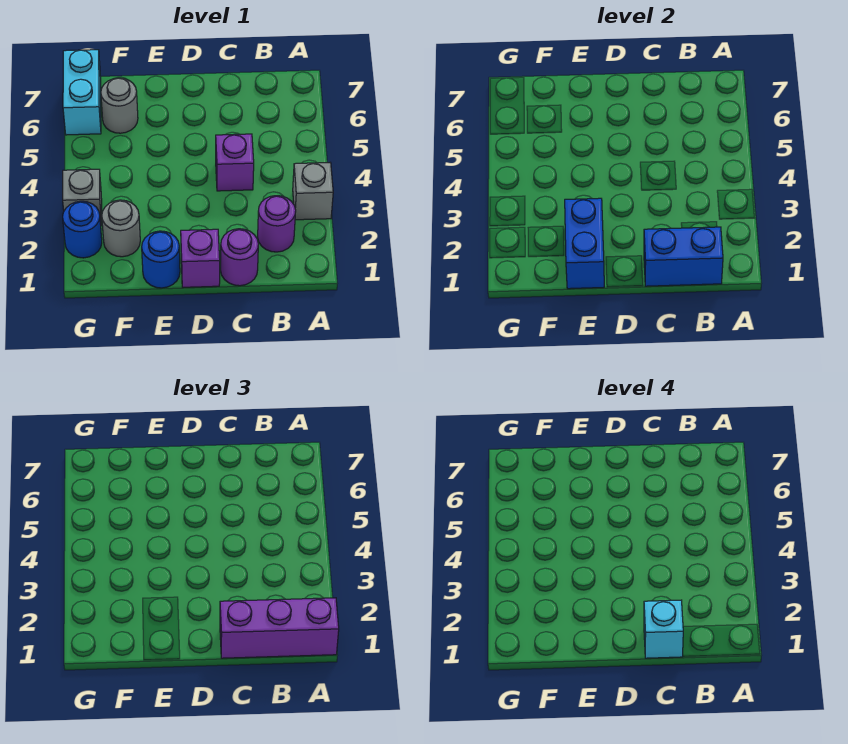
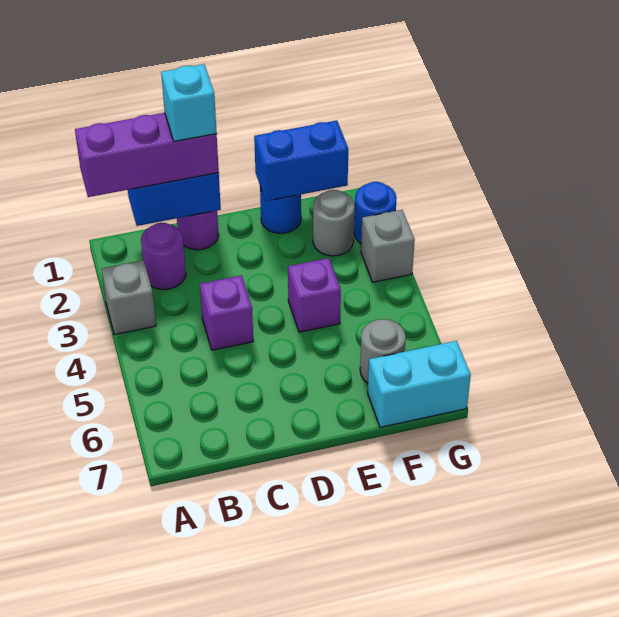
purple 1x1 brick [181,229,220,287] -> purple 1x1 brick moved to [288,258,341,332]
blue 1x2 brick [565,198,604,289] -> blue 1x2 brick turned to [254,120,348,201]
cyan 1x2 brick [63,50,101,135] -> cyan 1x2 brick turned to [368,341,471,427]

